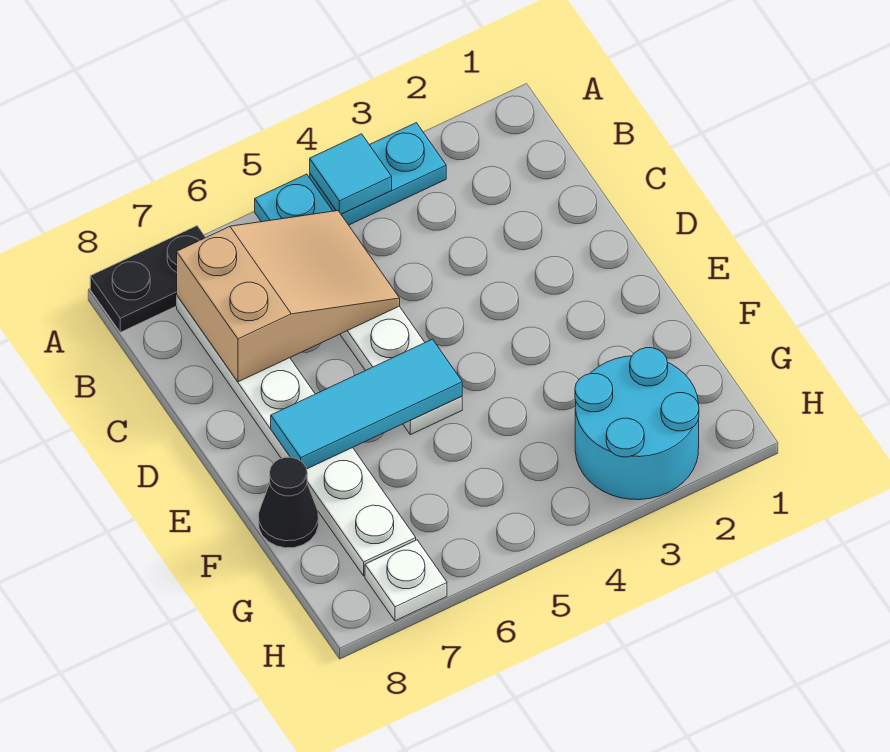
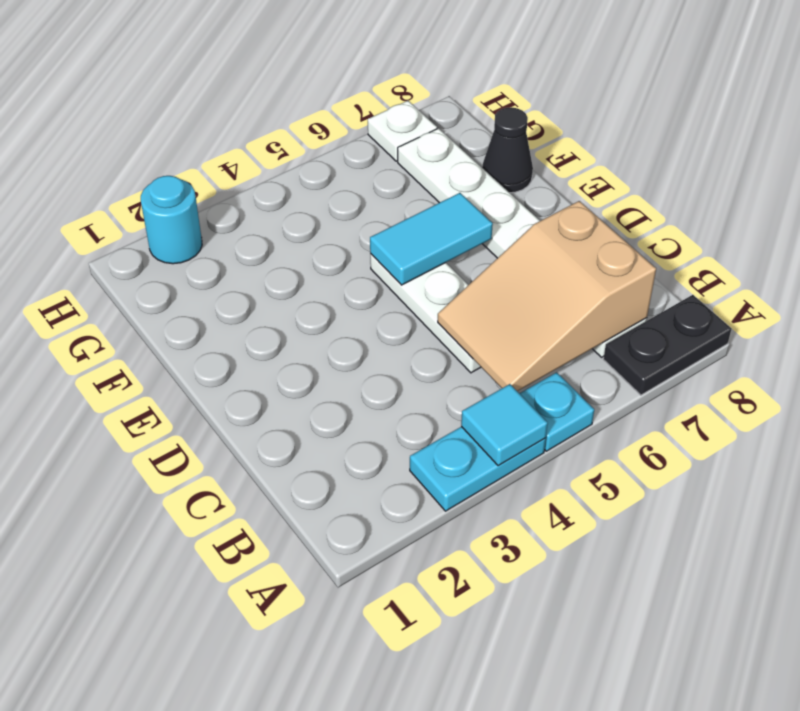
cyan 1x3 tile [271,339,462,469] -> cyan 1x2 tile [370,193,493,285]
cyan 2x2 round brick [575,348,699,500] -> cyan 1x1 round brick [141,176,202,264]

